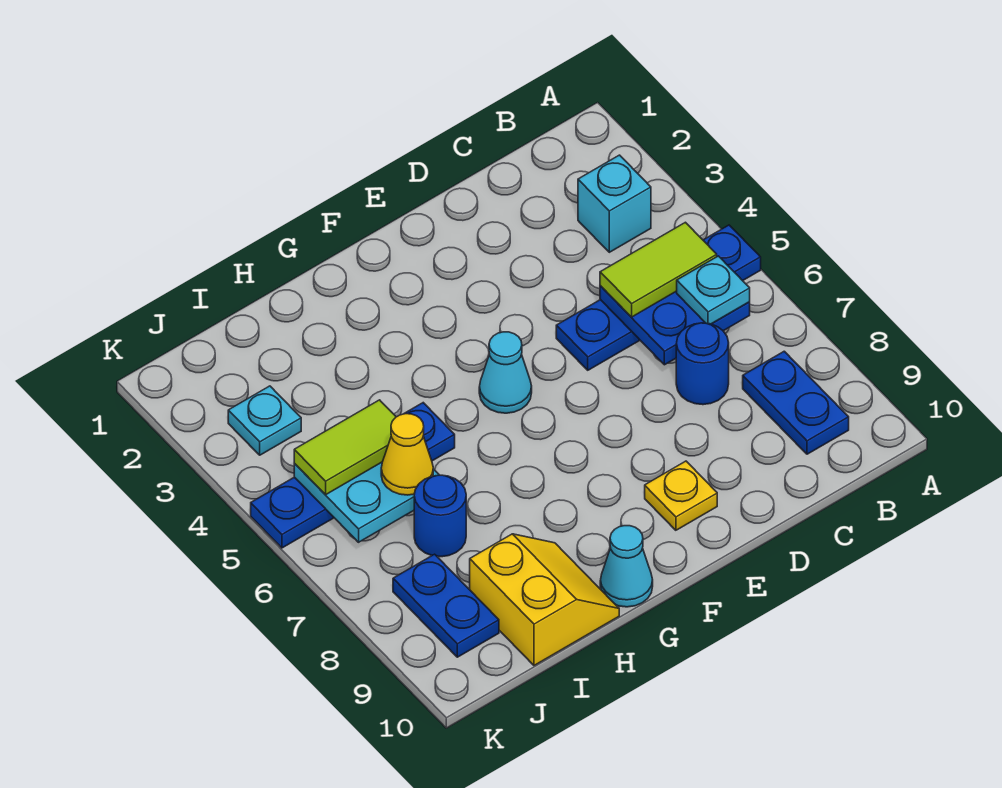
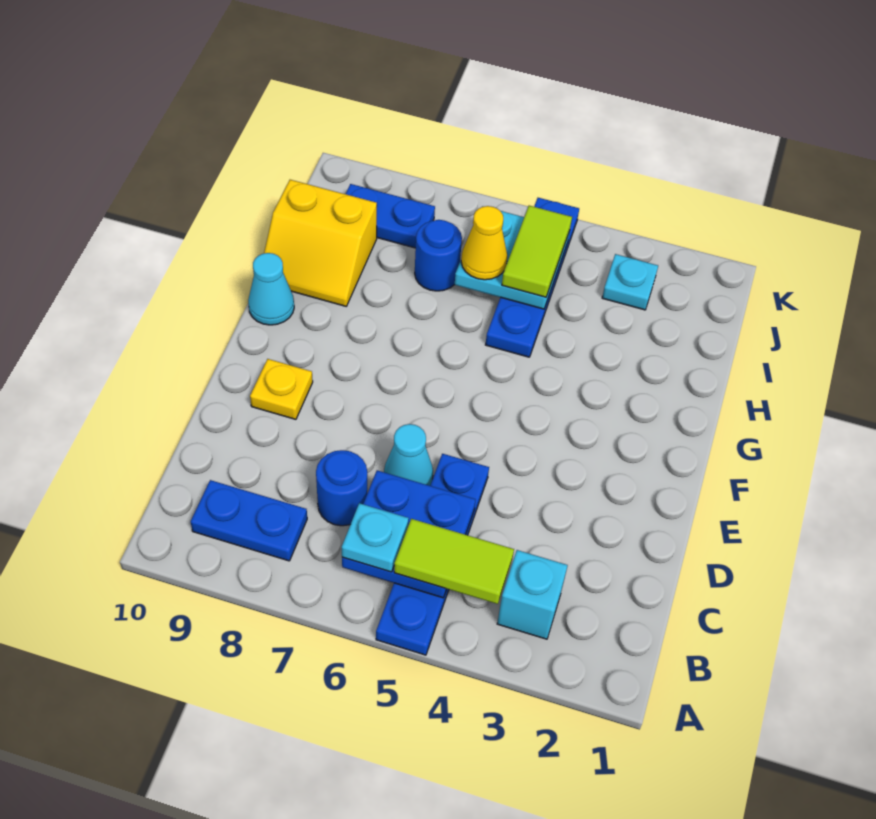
lime 1x2 tile [600,222,717,317] -> lime 1x2 tile turned to [394,519,514,604]
cyan 1x1 cone [479,332,532,413] -> cyan 1x1 cone moved to [384,424,433,486]

